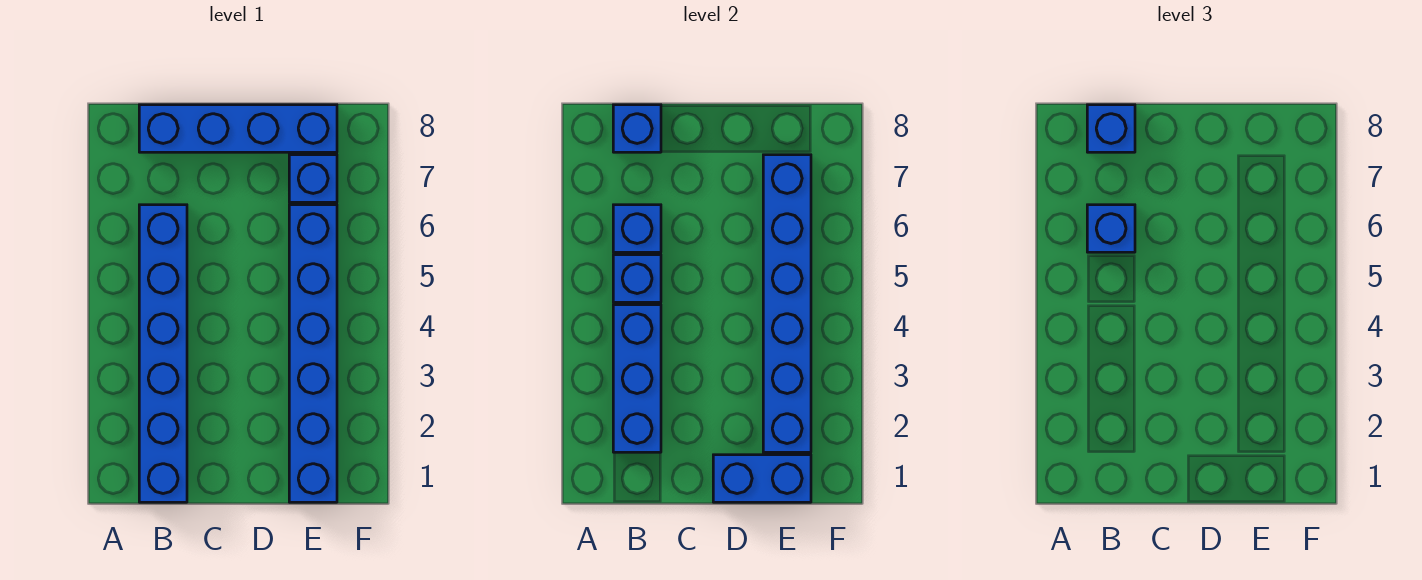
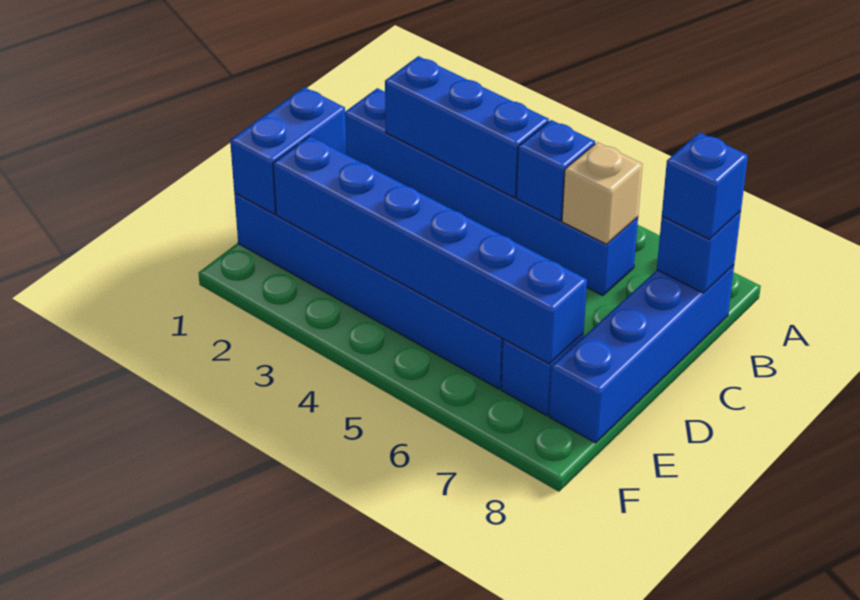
blue 1x1 brick [613,205,661,252] -> tan 1x1 brick [562,142,643,244]
blue 1x1 brick [1087,205,1135,252] -> none

